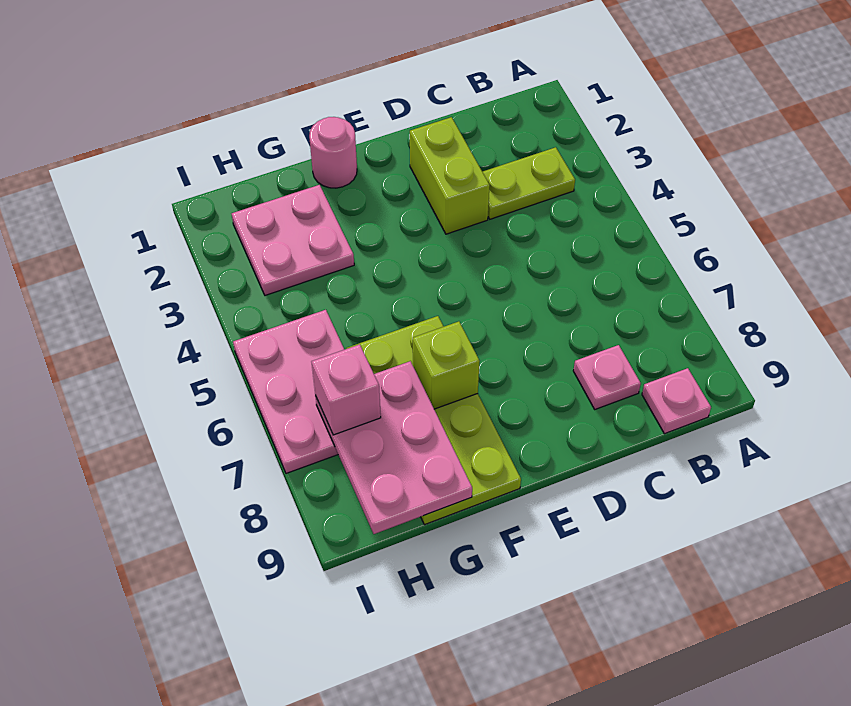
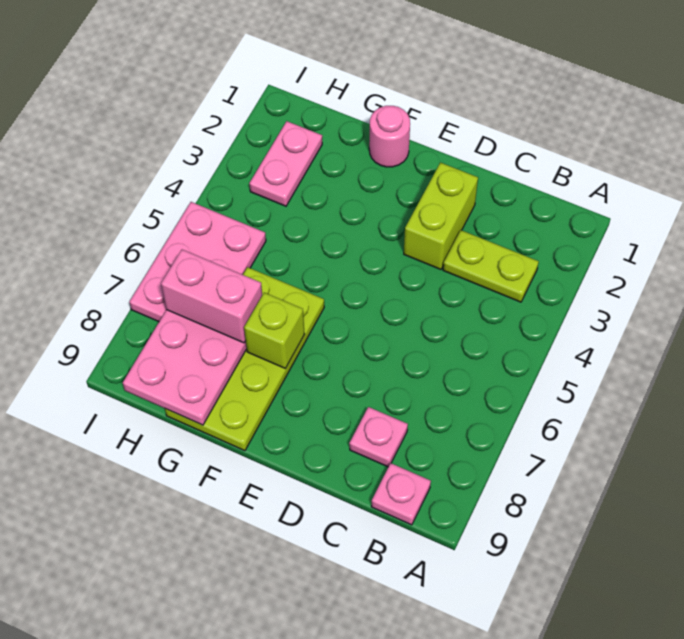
pink 2x2 plate [232,185,354,295] -> pink 1x2 plate [249,121,322,206]
pink 1x1 brick [311,344,381,435] -> pink 1x2 brick [161,250,262,343]

